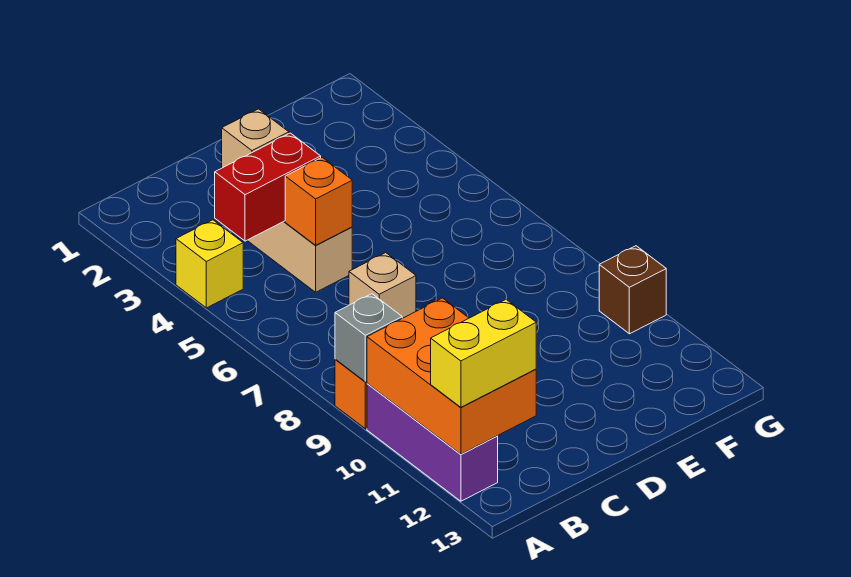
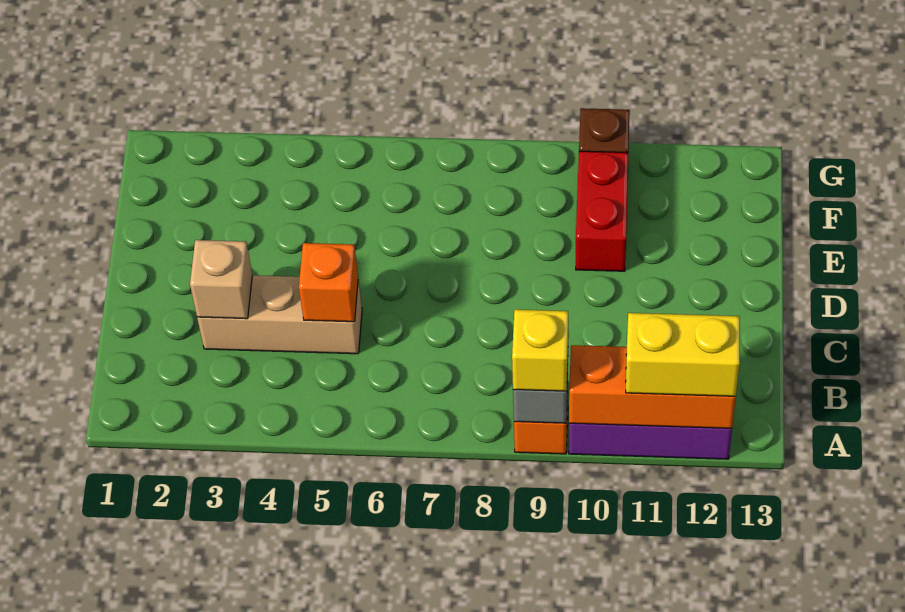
yellow 1x1 brick [176,220,243,308] -> yellow 1x1 brick moved to [512,310,568,391]
orange 2x3 brick [367,298,536,454] -> orange 1x3 brick [569,345,736,428]
yellow 1x2 brick [431,299,536,407] -> yellow 1x2 brick turned to [626,313,740,397]
red 1x2 brick [215,133,321,241] -> red 1x2 brick moved to [576,151,628,271]
tan 1x1 brick [349,253,416,318] -> none

